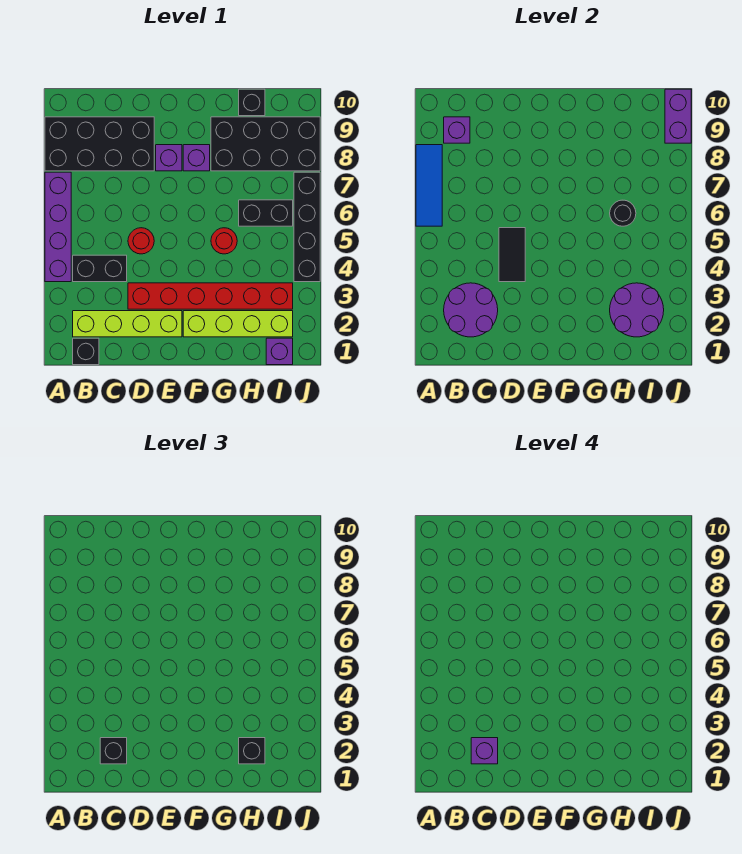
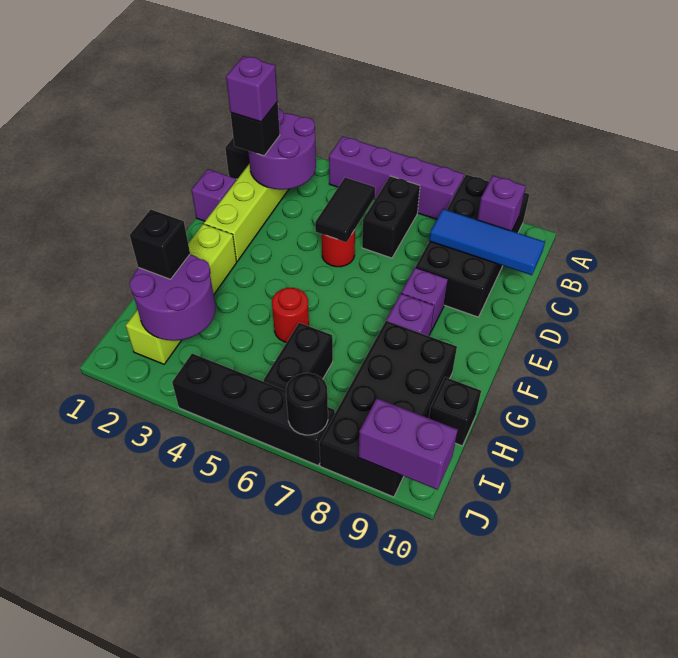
blue 1x3 tile [416,145,442,226] -> blue 1x3 tile moved to [429,209,545,275]
black 1x2 brick [73,255,127,282] -> black 1x2 brick moved to [362,176,420,258]
red 1x6 brick [128,283,293,309] -> none
black 1x2 tile [499,228,525,282] -> black 1x2 tile turned to [315,178,375,242]
black 1x1 round brick [610,200,636,226] -> black 1x1 round brick moved to [286,373,328,435]
purple 1x1 brick [266,338,293,365] -> purple 1x1 brick moved to [191,169,236,221]

